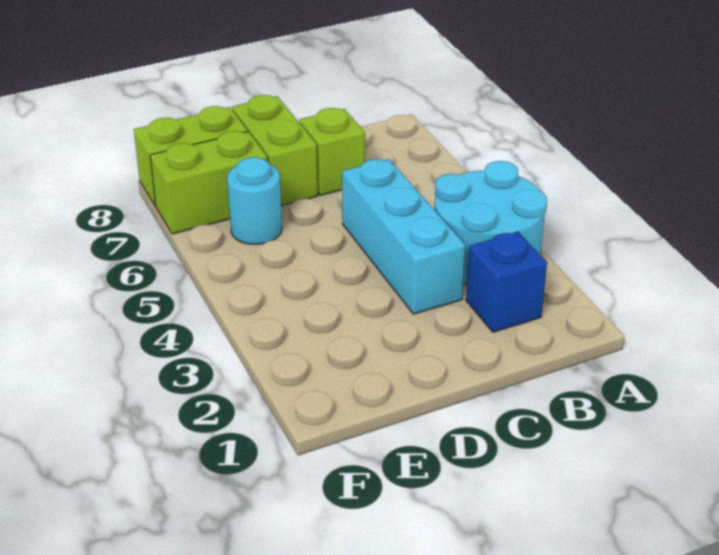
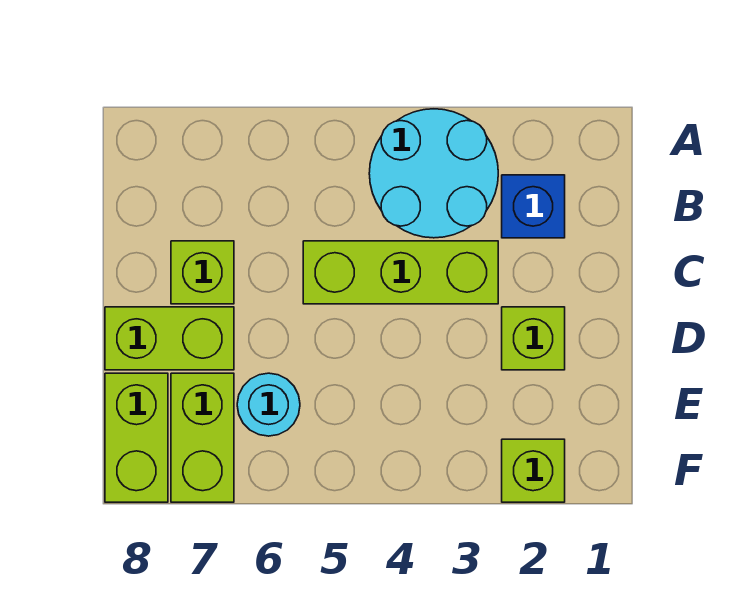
cyan 1x3 brick [342,159,465,314] -> lime 1x3 brick [303,241,498,304]
none -> lime 1x1 brick [502,307,565,370]
none -> lime 1x1 brick [502,439,565,502]

